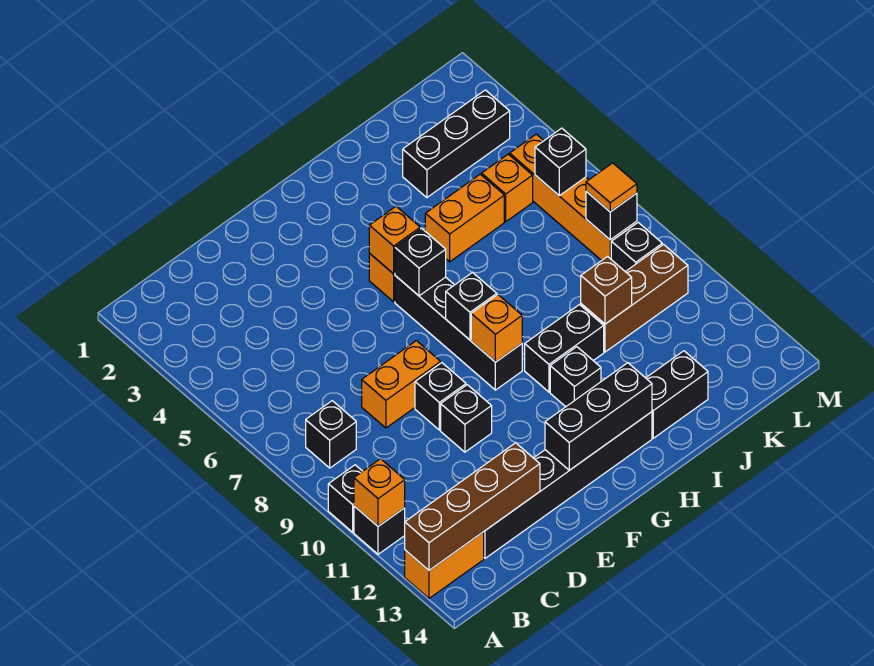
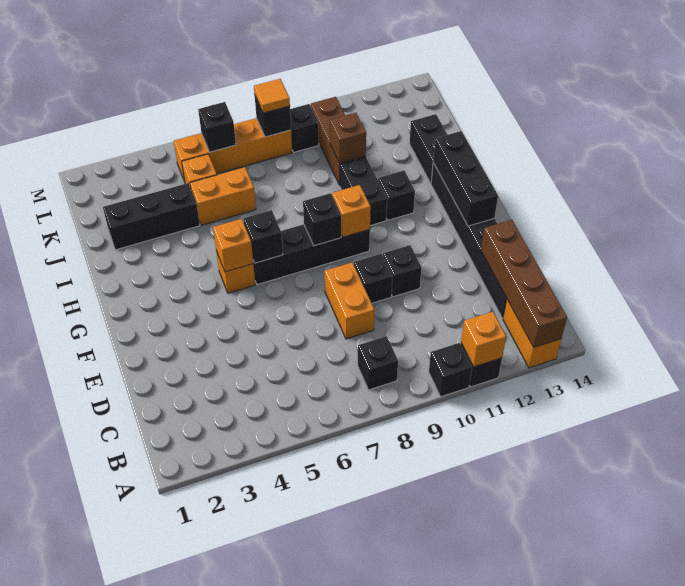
orange 1x2 brick [425,174,504,262] -> orange 1x2 brick turned to [190,167,256,225]
black 1x3 brick [403,90,510,198] -> black 1x3 brick turned to [103,183,200,250]

